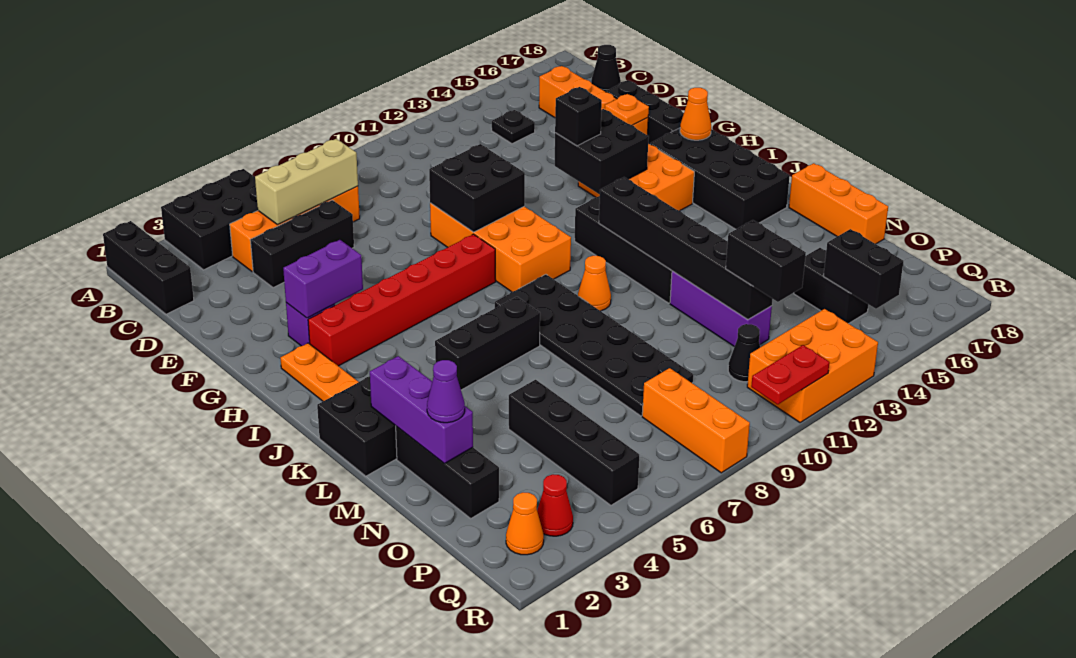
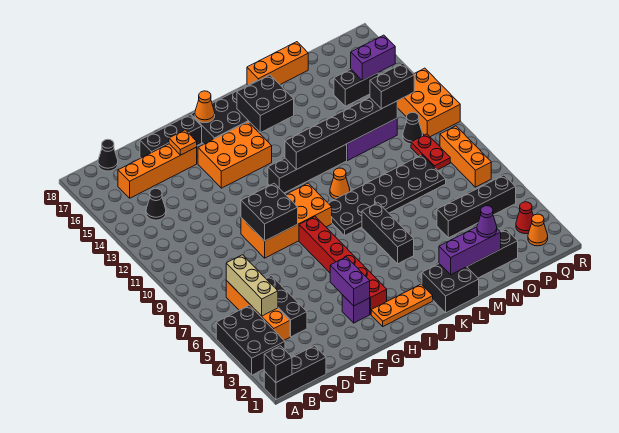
black 1x1 plate [492,110,535,144] -> black 1x1 cone [146,189,166,220]
black 2x2 brick [555,109,649,194] -> black 2x2 brick moved to [237,75,294,133]
black 1x1 brick [555,87,602,146] -> black 1x1 brick moved to [264,346,292,382]
orange 1x3 brick [642,368,750,473] -> orange 1x3 brick turned to [440,126,491,187]
black 1x2 brick [824,229,904,309] -> purple 1x2 brick [351,35,395,81]
red 1x2 plate [751,345,829,404] -> red 1x2 plate moved to [411,134,450,170]

